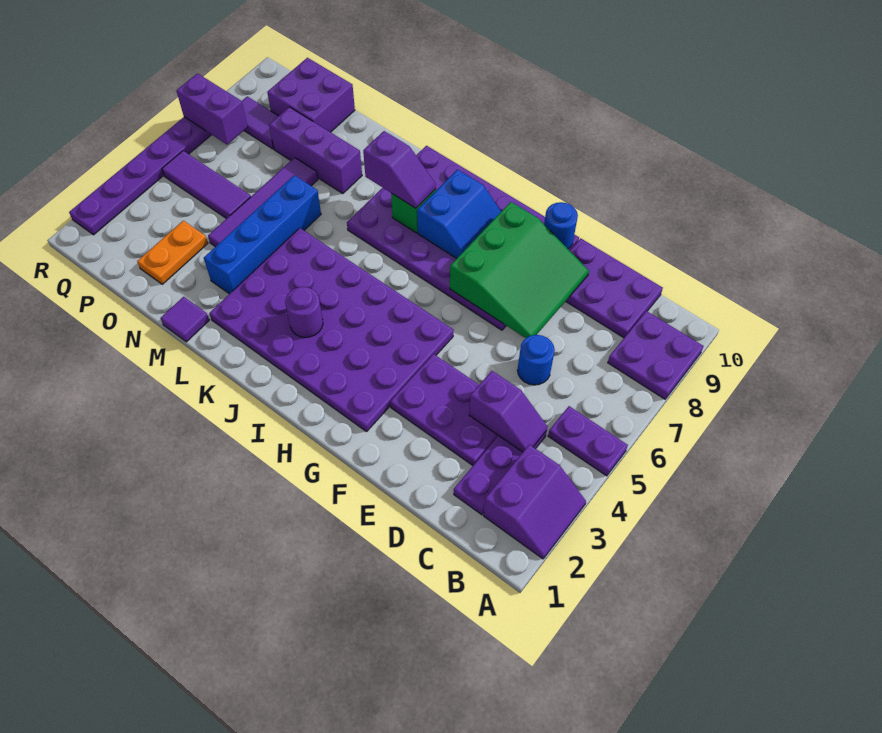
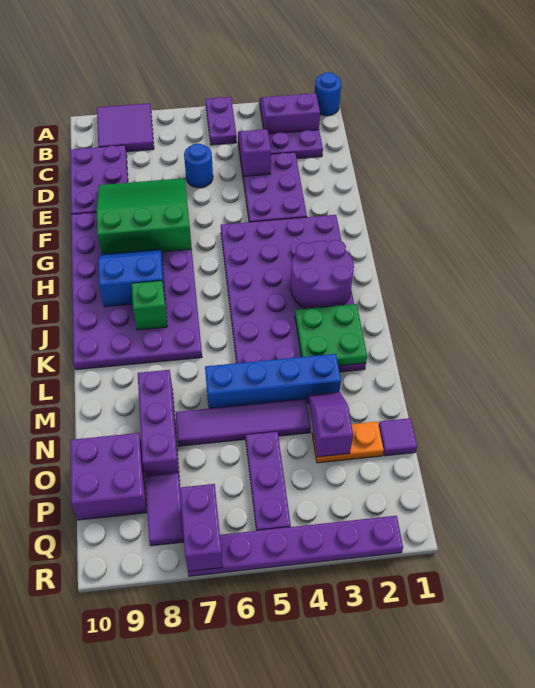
purple 2x2 plate [608,311,703,399] -> purple 2x2 tile [97,103,154,152]
blue 1x1 round brick [544,202,578,249] -> blue 1x1 round brick moved to [315,72,341,116]
purple 1x1 round brick [285,287,323,337] -> purple 2x2 round brick [291,240,354,309]
purple 1x2 slope [363,131,436,208] -> purple 1x2 slope moved to [308,392,353,457]
none -> green 2x2 plate [295,304,367,366]
purple 1x1 tile [161,297,209,342] -> purple 1x1 tile moved to [379,418,417,456]
purple 1x3 tile [162,151,251,219] -> purple 1x3 plate [246,432,291,531]

